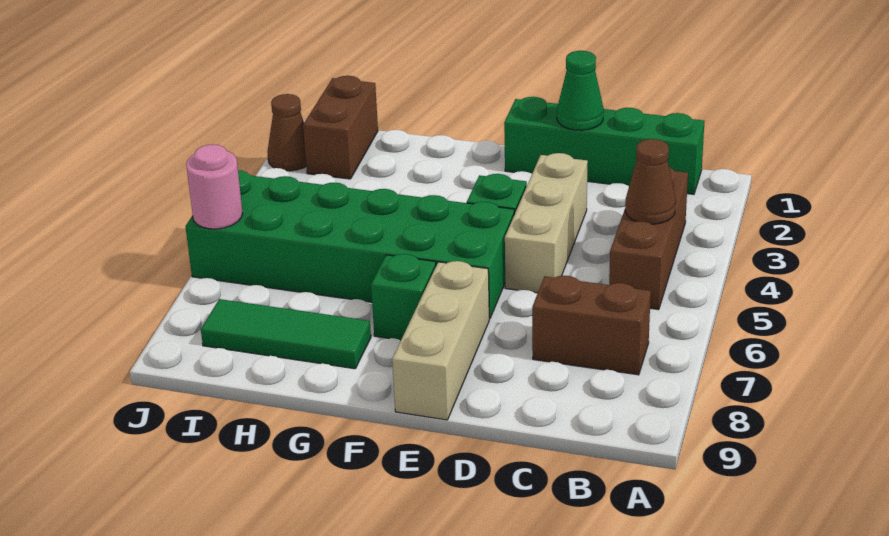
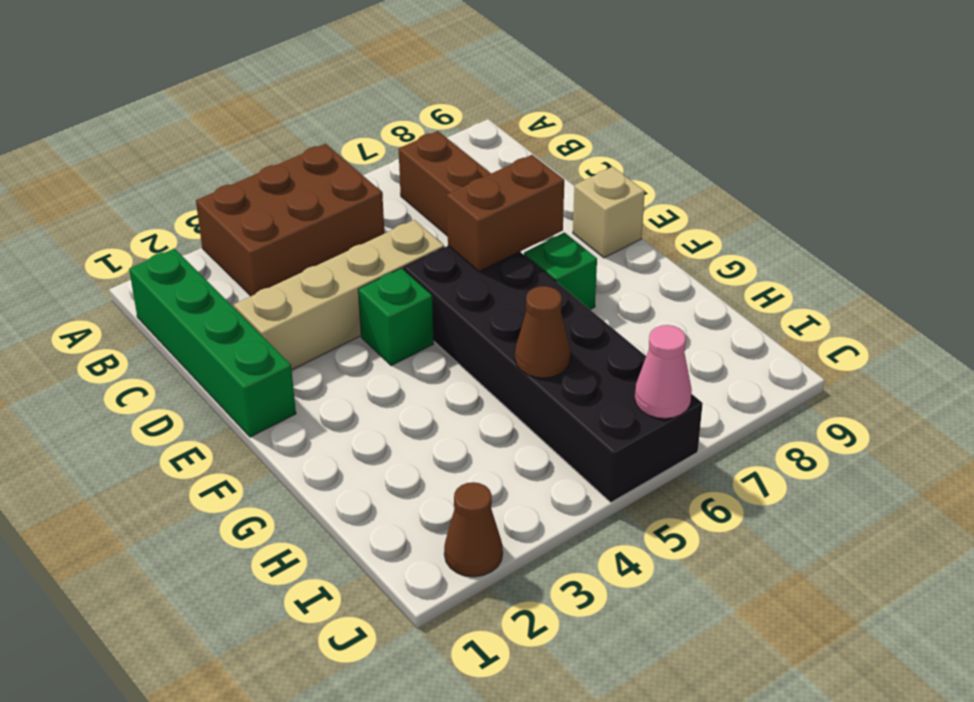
brown 1x3 brick [609,167,688,310] -> brown 2x3 brick [196,144,384,296]
brown 1x1 cone [625,139,676,224] -> brown 1x1 cone moved to [515,286,570,378]
green 1x1 cone [557,51,604,130] -> none
tan 1x3 brick [505,153,588,293] -> tan 1x4 brick [234,220,444,370]
green 2x6 brick [185,170,514,319] -> black 2x6 brick [404,246,703,502]
tan 1x3 brick [392,261,489,420] -> tan 1x1 brick [573,167,645,258]
green 1x3 tile [201,299,371,369] -> none
brown 1x2 brick [303,76,378,179] -> brown 1x2 brick moved to [447,155,564,272]
pink 1x1 round brick [186,145,243,229] -> pink 1x1 cone [635,325,692,419]

